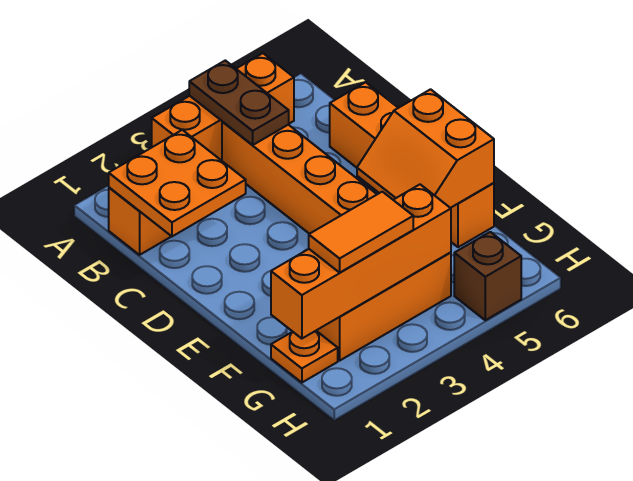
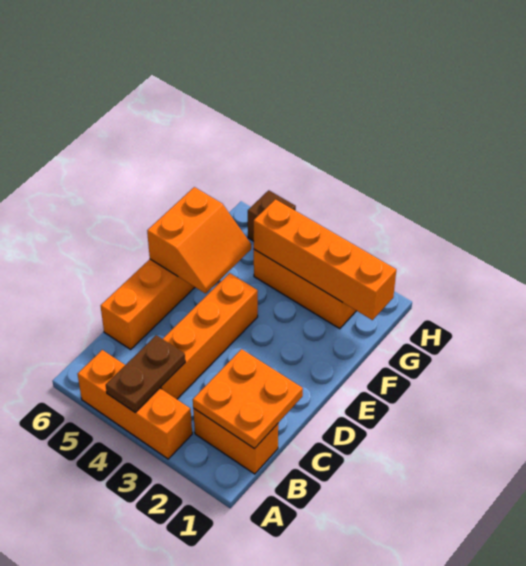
orange 1x1 plate [271,331,338,383] -> none
orange 1x2 tile [309,192,413,273] -> none

